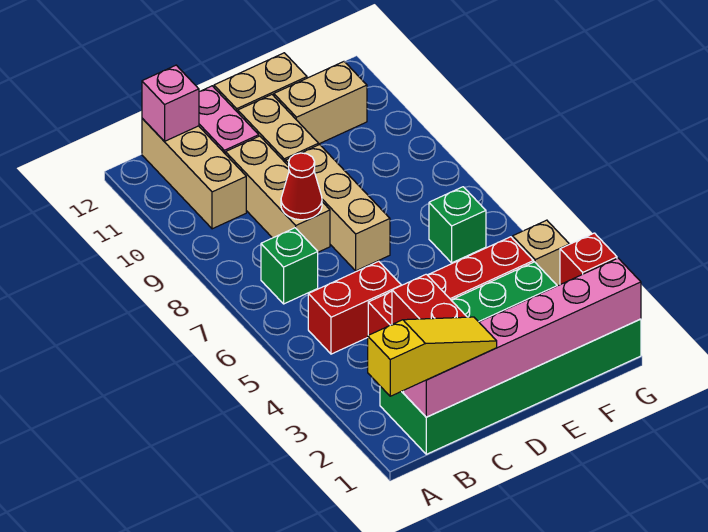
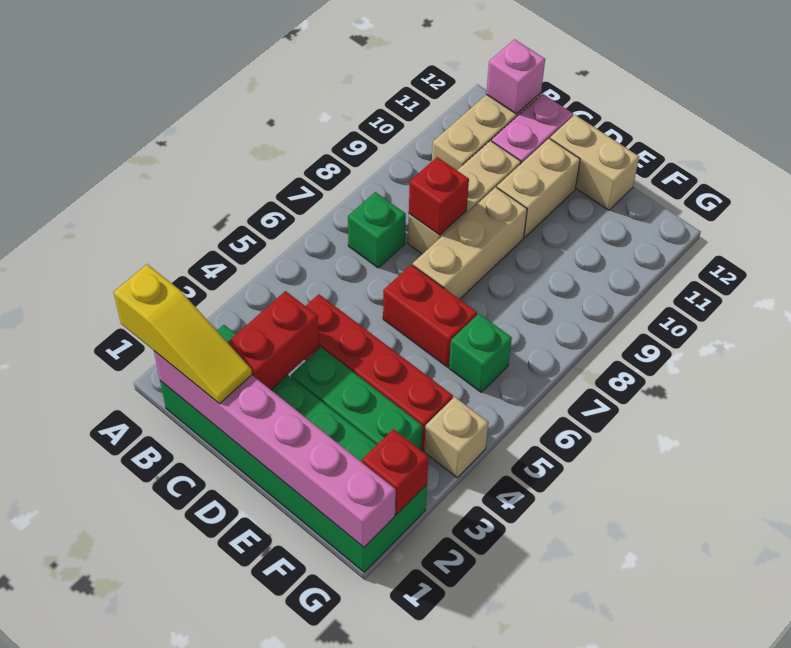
red 1x2 brick [308,261,401,354] -> red 1x2 brick moved to [383,265,477,367]
red 1x1 cone [281,153,322,220] -> red 1x1 brick [409,157,469,235]
tan 1x2 brick [274,62,367,144] -> none

